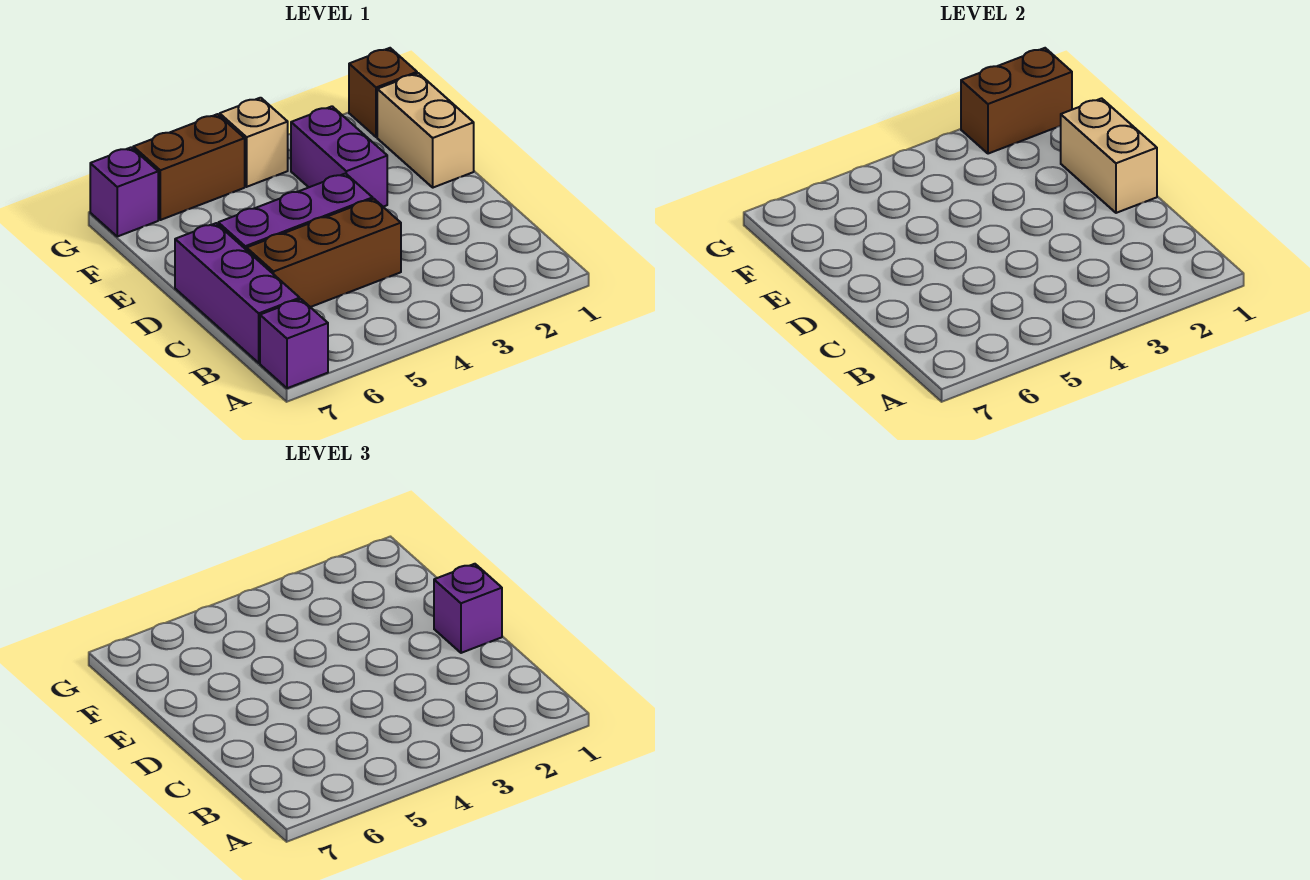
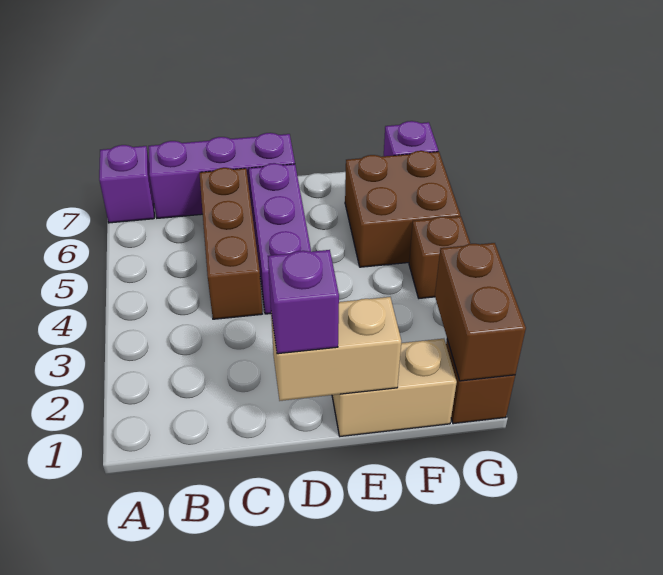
purple 1x2 brick [291,106,387,207] -> none
tan 1x1 brick [220,98,288,187] -> brown 1x1 brick [409,216,470,298]
brown 1x2 brick [133,114,245,220] -> brown 2x2 brick [345,151,460,267]

